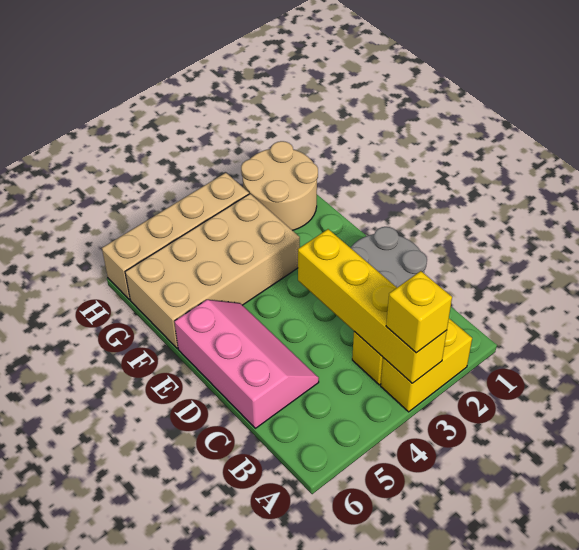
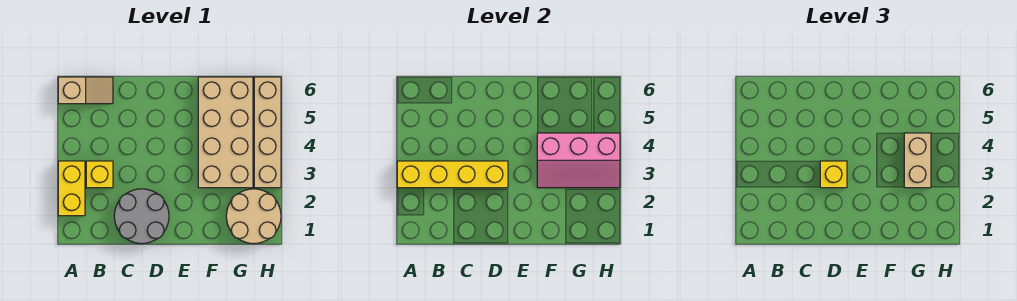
yellow 1x1 brick [386,271,452,353] -> yellow 1x1 brick moved to [820,161,847,188]
none -> tan 1x2 slope [58,77,113,104]
pink 2x3 slope [174,300,319,428] -> pink 2x3 slope moved to [537,133,620,188]
none -> tan 1x2 brick [904,133,931,188]

